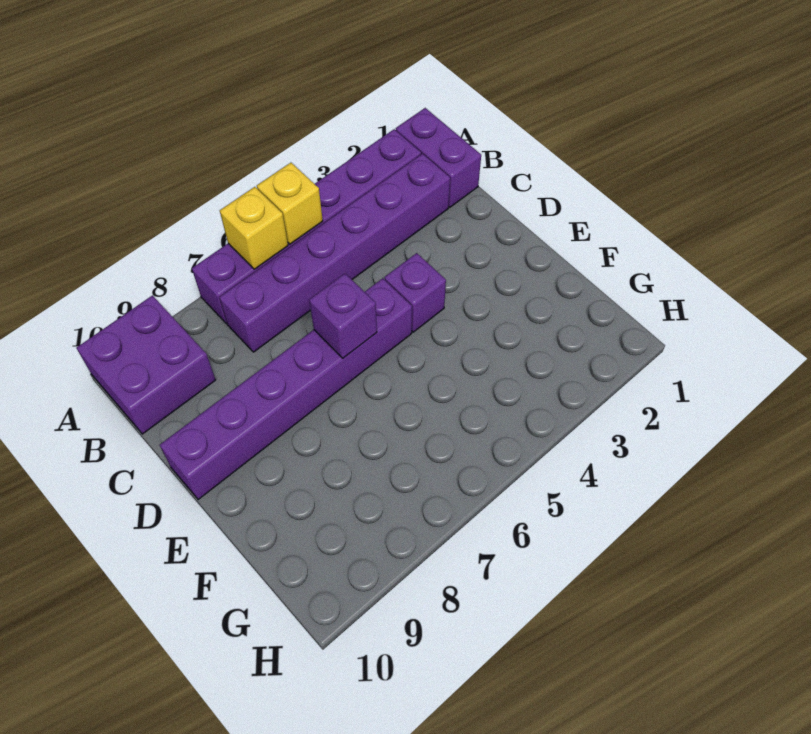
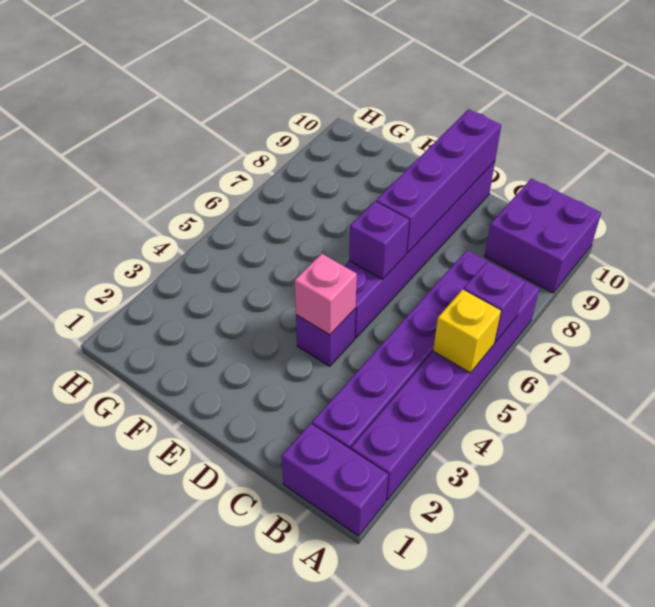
yellow 1x1 brick [220,187,288,269] -> purple 1x1 brick [463,261,525,343]
none -> pink 1x1 brick [295,254,357,335]
none -> purple 1x4 brick [376,109,501,253]

